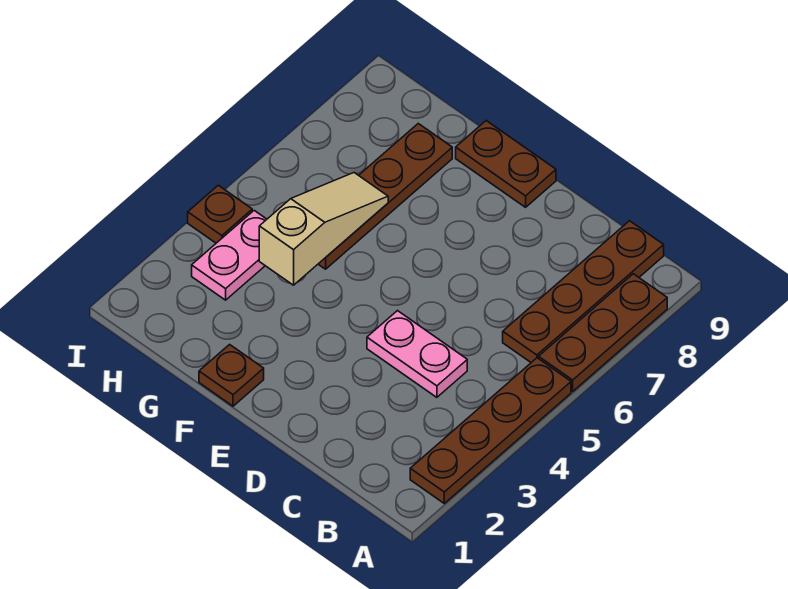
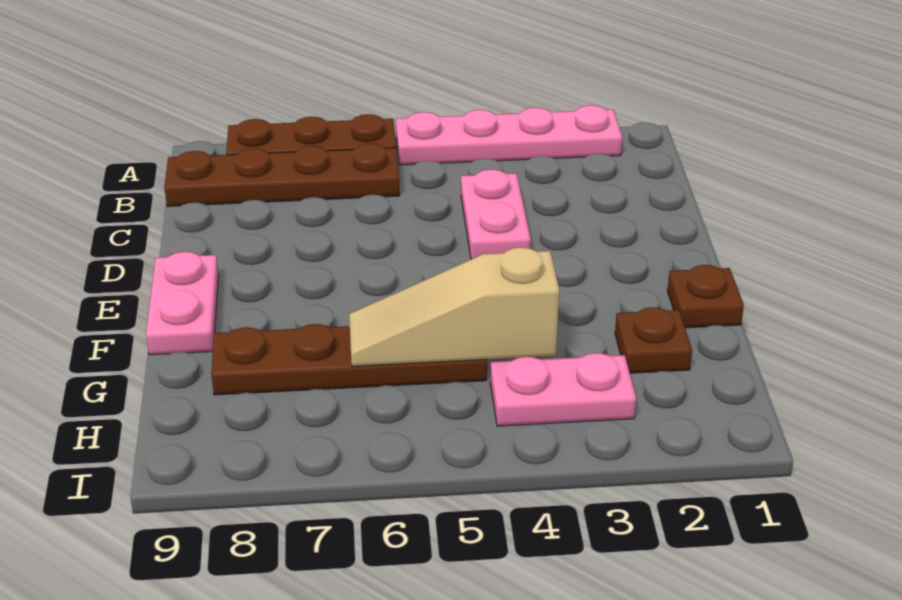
brown 1x4 plate [410,358,571,503] -> pink 1x4 plate [396,105,622,165]
brown 1x2 plate [456,121,556,207] -> pink 1x2 plate [146,252,219,355]
brown 1x1 plate [188,185,252,243] -> brown 1x1 plate moved to [615,307,692,373]

